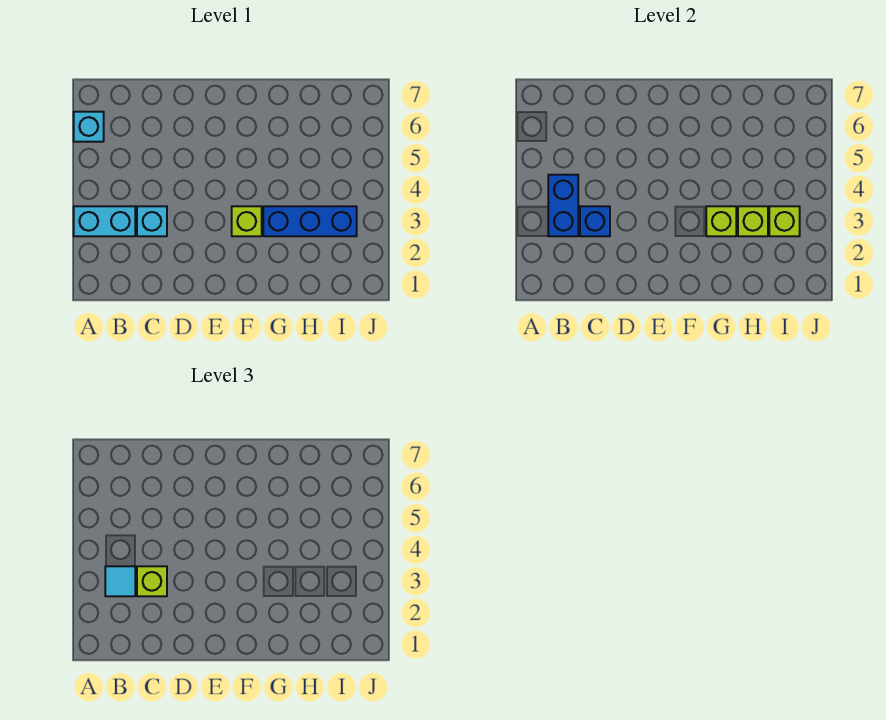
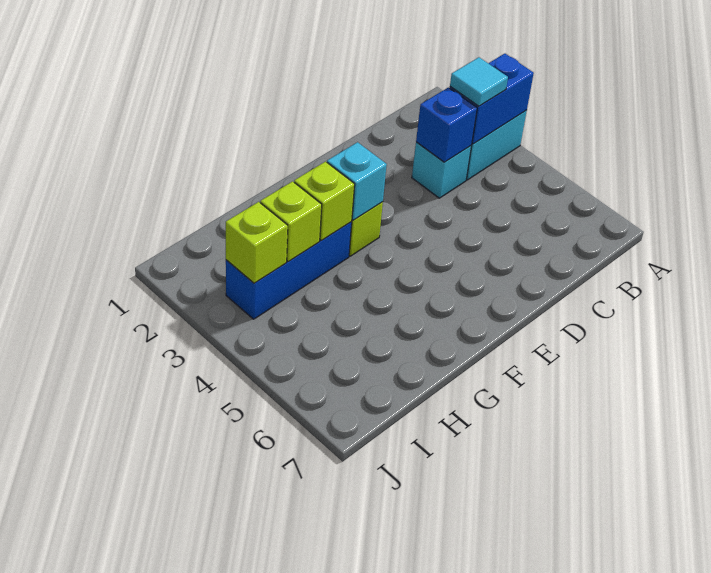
cyan 1x1 brick [74,112,104,142] -> cyan 1x1 brick moved to [327,142,387,220]
blue 1x2 brick [548,175,578,236] -> blue 1x2 brick turned to [450,54,534,144]
lime 1x1 brick [137,566,167,596] -> none

